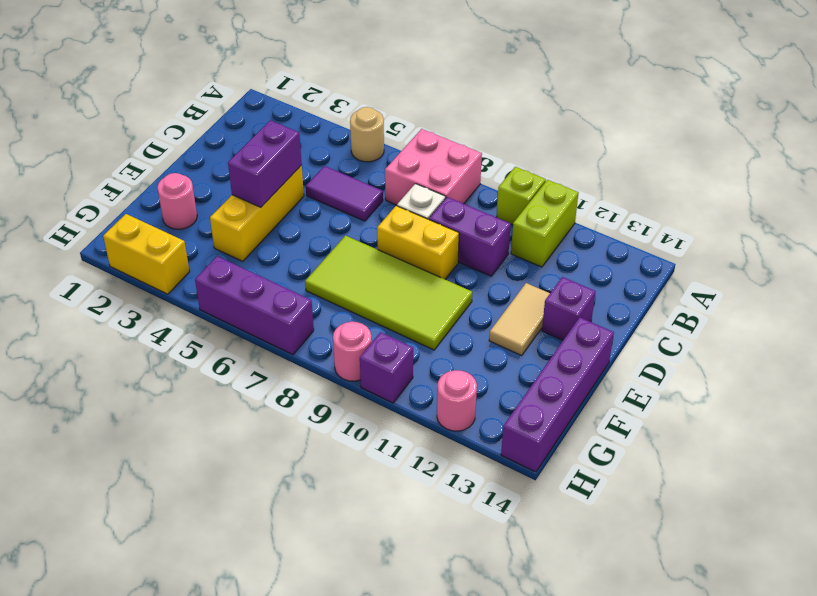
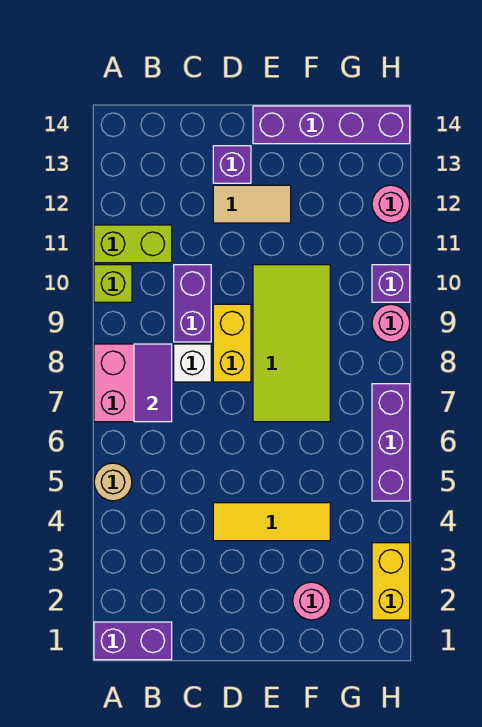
purple 1x2 tile [306,166,383,221] -> purple 1x2 tile moved to [134,344,172,422]
yellow 1x3 brick [210,165,304,261] -> yellow 1x3 tile [213,503,330,541]
purple 1x2 brick [228,120,302,207] -> purple 1x2 brick moved to [94,622,172,660]

